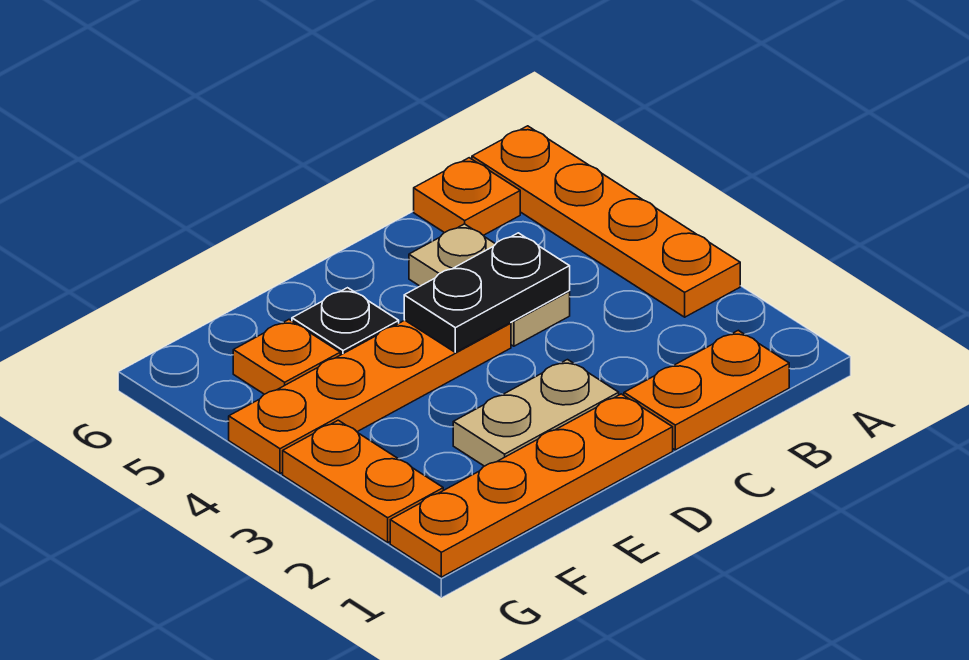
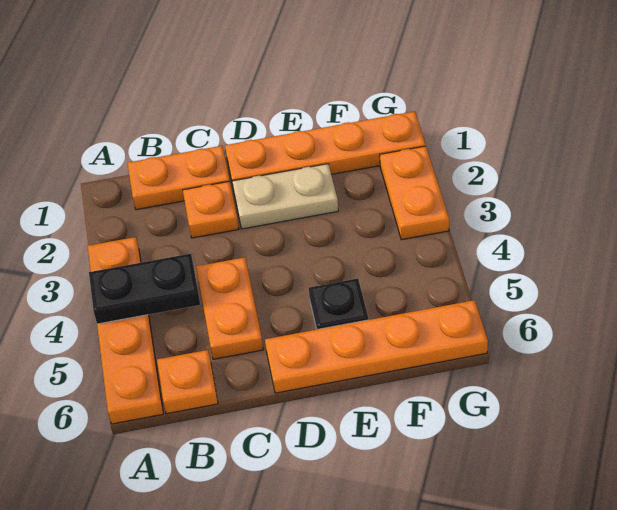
tan 1x2 plate [409,224,570,346] -> orange 1x2 plate [196,257,263,359]
black 1x2 plate [404,233,570,352] -> black 1x2 plate moved to [89,254,200,324]
orange 1x4 plate [229,320,511,473] -> orange 1x4 plate moved to [265,300,488,393]
orange 1x1 plate [233,320,340,394] -> orange 1x1 plate moved to [183,181,239,238]

